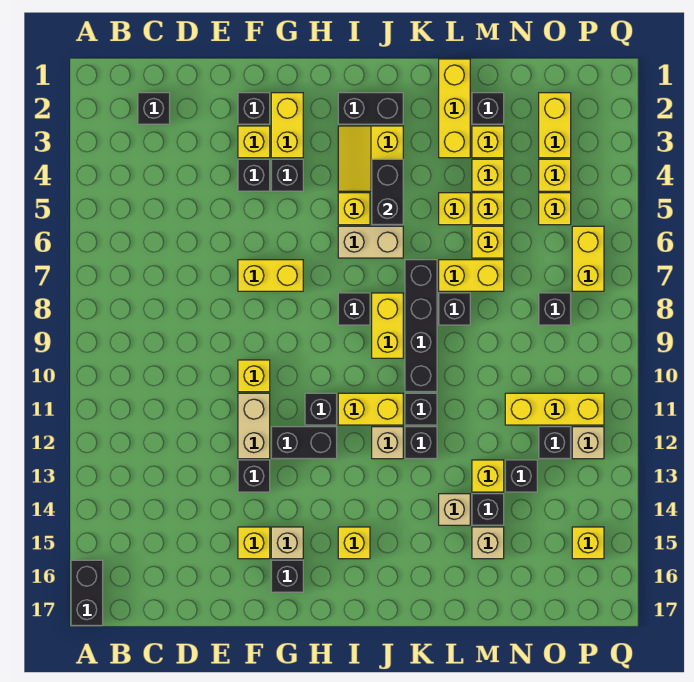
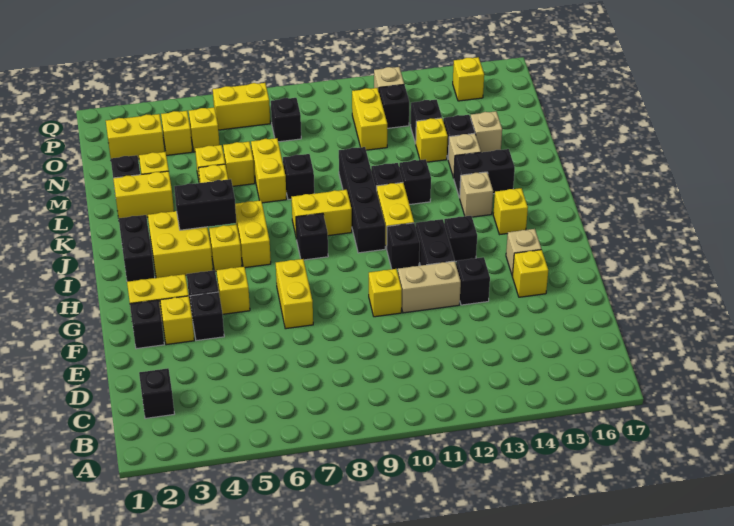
black 1x2 brick [71,560,103,626] -> black 1x2 brick moved to [454,149,515,198]
black 1x1 brick [271,560,303,592] -> black 1x1 brick moved to [444,216,477,262]
yellow 2x2 slope [338,126,403,191] -> yellow 2x2 brick [148,211,213,278]
tan 1x2 brick [338,226,403,258] -> yellow 1x2 brick [235,200,271,268]
tan 1x1 brick [372,427,403,459] -> tan 1x1 brick moved to [460,172,493,217]
black 1x4 brick [405,260,437,392] -> black 1x4 brick turned to [339,147,385,253]
yellow 1x3 brick [439,59,470,158] -> yellow 1x2 brick [113,171,174,218]
yellow 1x1 brick [472,159,504,191] -> yellow 1x1 brick moved to [216,266,250,314]
yellow 1x3 brick [505,393,604,425] -> yellow 1x2 brick [352,88,387,150]

